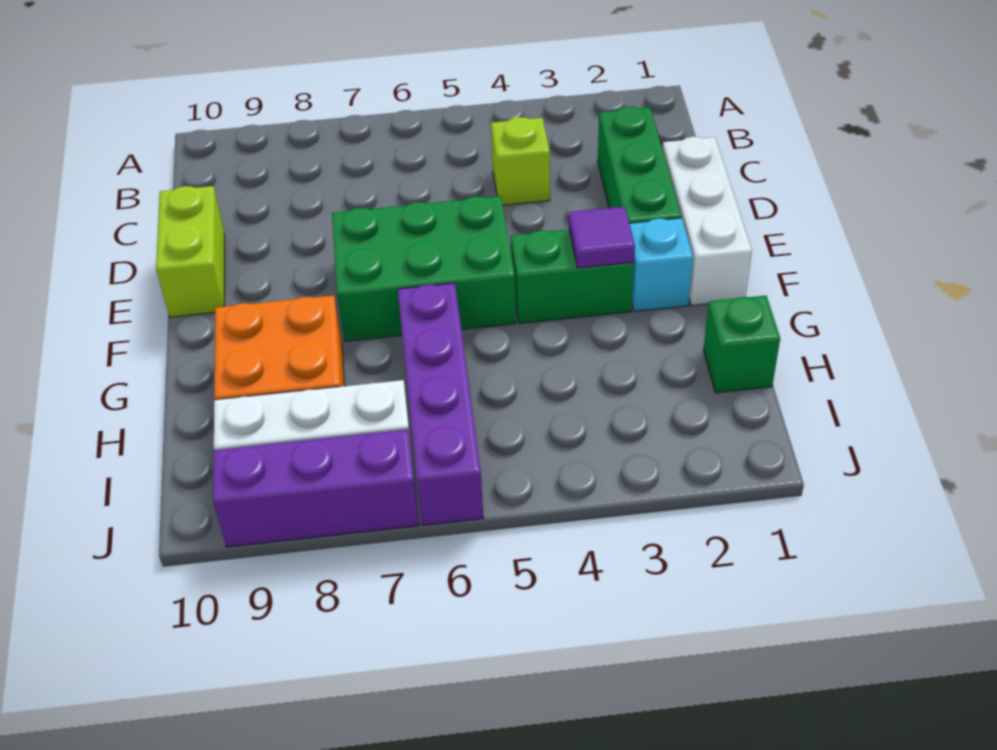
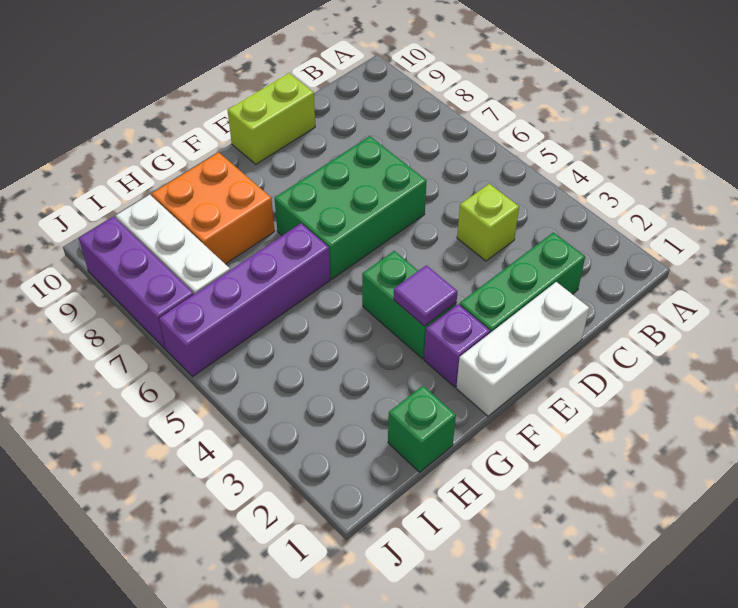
green 2x3 brick [332,196,516,341] -> green 2x3 brick turned to [274,136,427,279]
cyan 1x1 brick [629,218,693,311] -> purple 1x1 brick [424,304,490,387]

